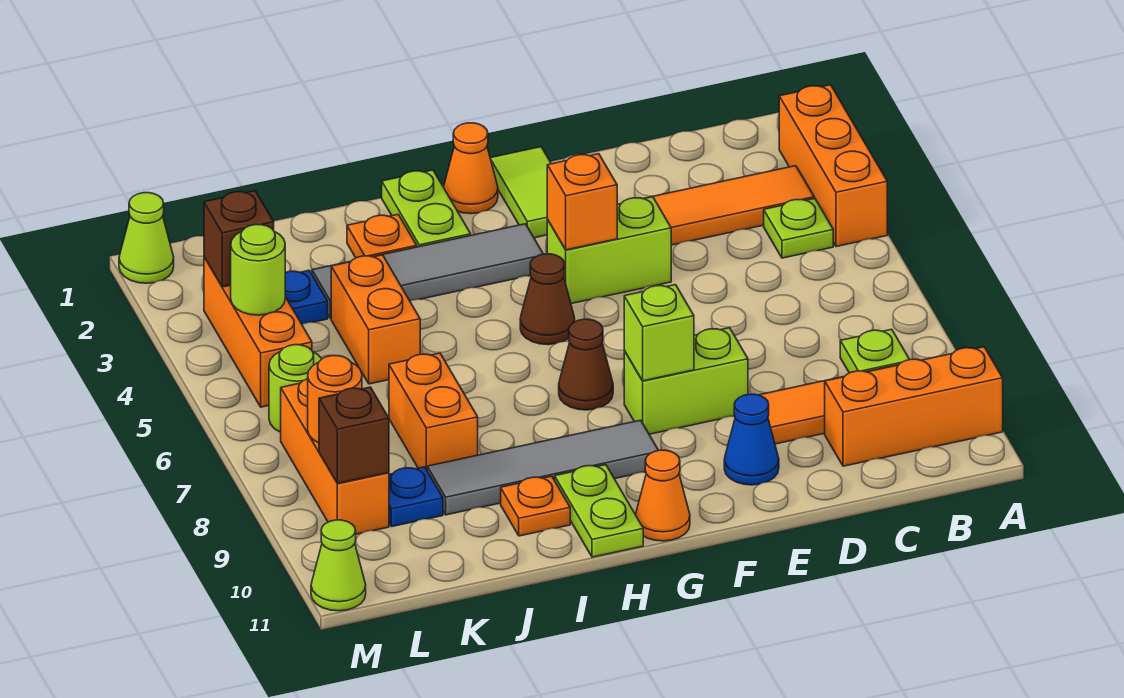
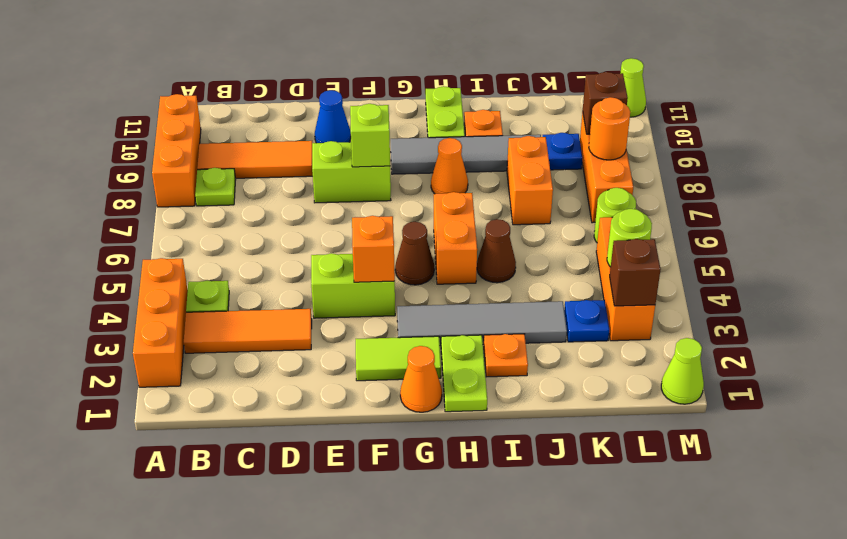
orange 1x3 brick [825,347,1003,466] -> orange 1x3 brick turned to [152,94,201,207]
lime 1x2 tile [490,147,551,238] -> lime 1x2 tile turned to [356,336,441,381]
brown 1x1 cone [559,319,613,410] -> brown 1x1 cone moved to [477,219,516,283]
orange 1x1 cone [636,450,690,541] -> orange 1x1 cone moved to [431,138,468,194]
orange 1x2 brick [331,255,420,384] -> orange 1x2 brick moved to [434,192,477,284]

